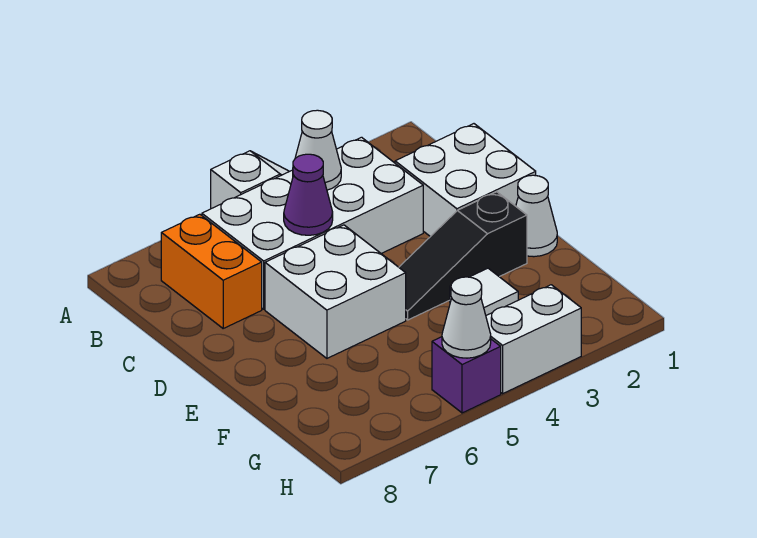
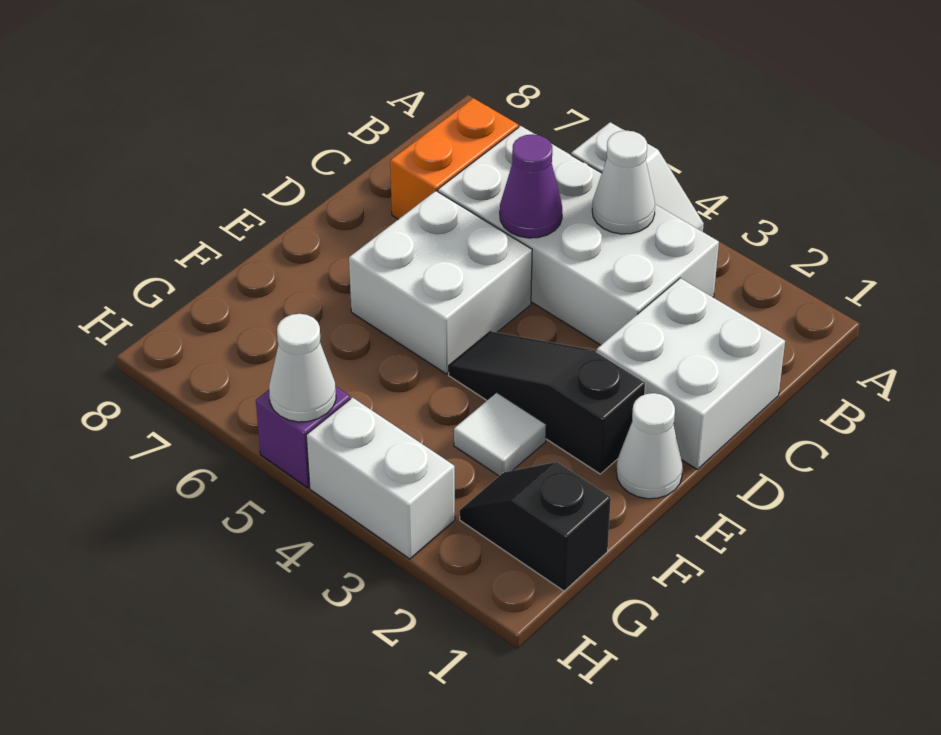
none -> black 1x2 slope [460,462,611,591]

